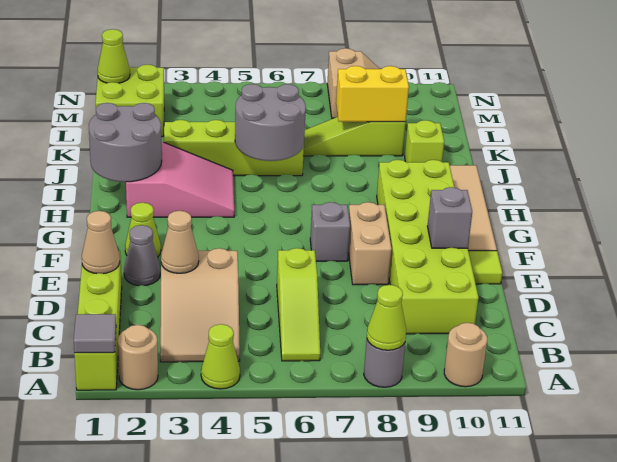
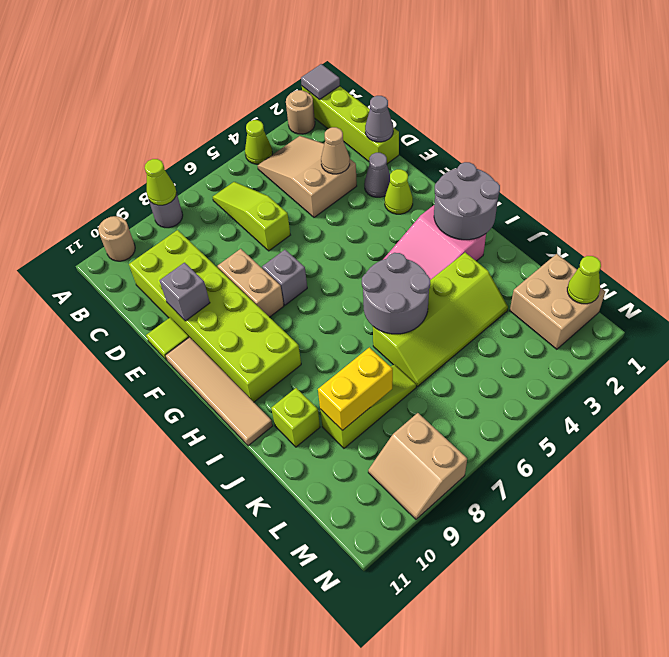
tan 1x1 cone [82,211,120,274] -> grey 1x1 cone [365,96,393,142]
lime 2x2 brick [96,65,164,137] -> tan 2x2 brick [510,254,605,349]

